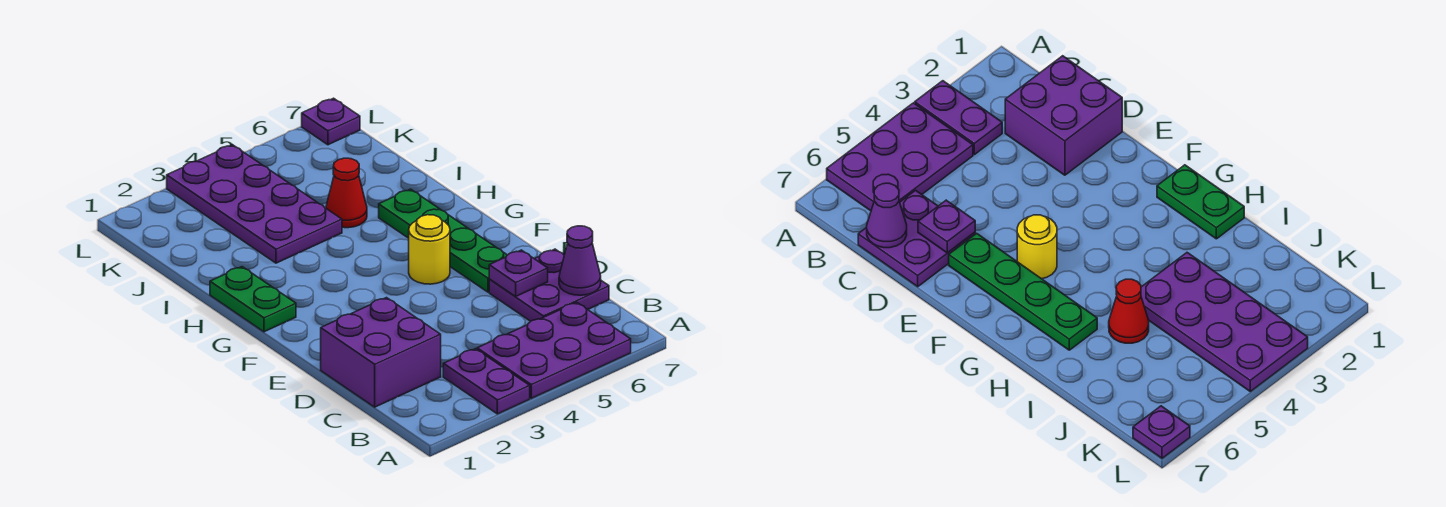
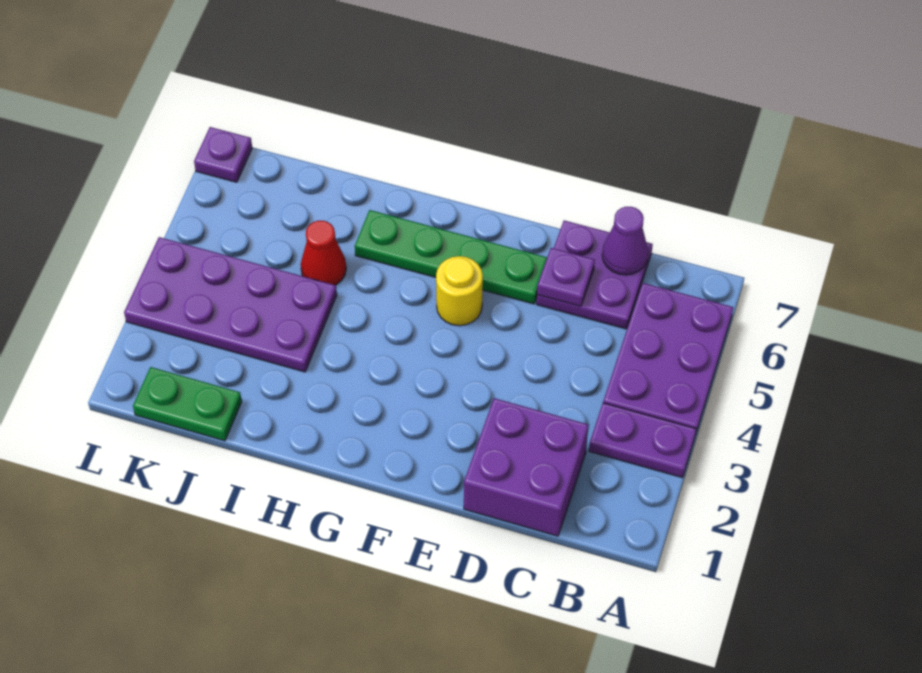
green 1x2 plate [210,267,296,332] -> green 1x2 plate moved to [133,367,242,441]

